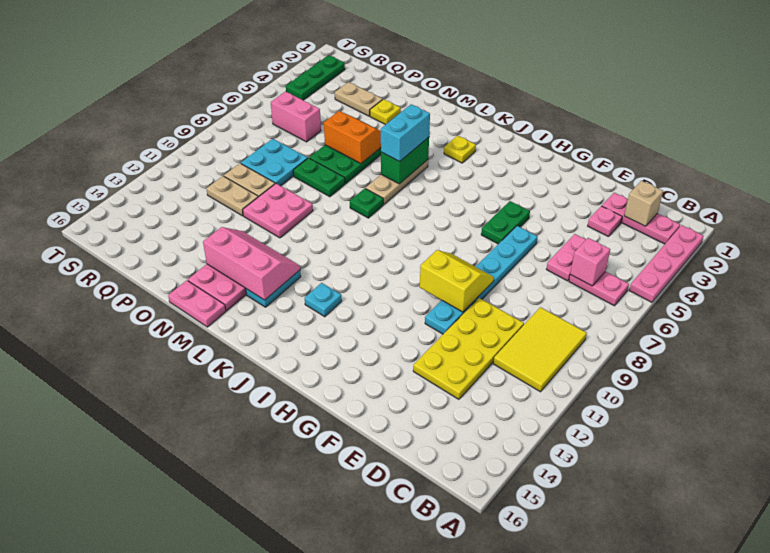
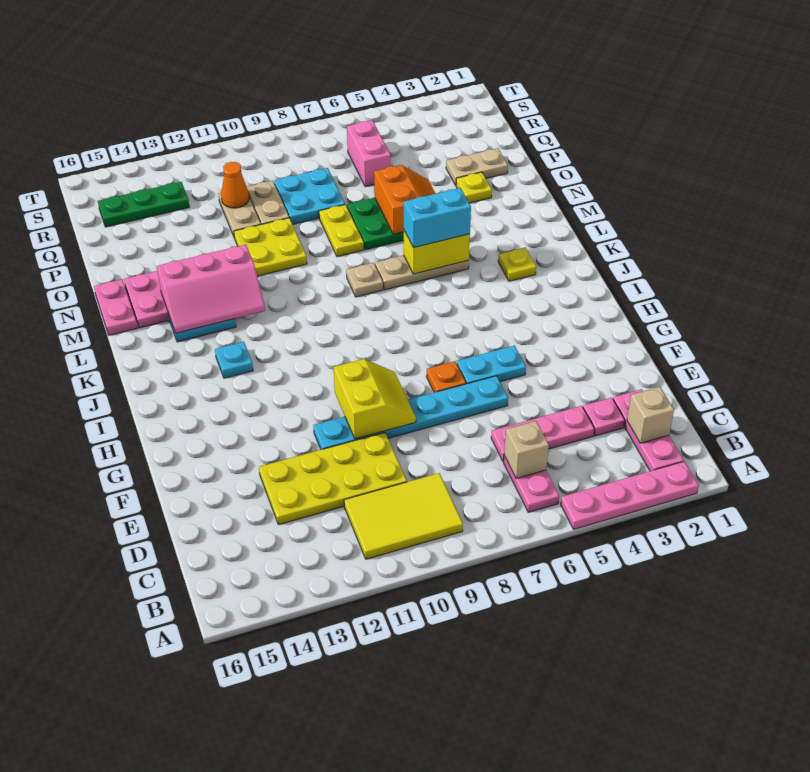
pink 1x1 brick [570,238,610,286] -> tan 1x1 brick [504,421,549,478]
pink 1x2 plate [546,234,586,281] -> pink 1x3 plate [491,406,594,462]
green 1x2 plate [481,201,530,244] -> cyan 1x2 plate [457,346,526,384]
none -> orange 1x1 plate [426,361,466,392]
green 1x2 brick [381,137,429,184] -> yellow 1x2 brick [404,231,470,274]
green 1x1 plate [350,188,383,218] -> tan 1x1 plate [346,263,383,297]
pink 2x3 slope [203,227,300,300] -> pink 2x3 slope turned to [157,245,265,333]
green 1x2 plate [293,158,345,197] -> yellow 1x2 plate [319,205,364,257]
pink 2x2 plate [243,184,313,238] -> yellow 2x2 plate [234,218,307,276]
tan 1x2 plate [335,82,383,116] -> tan 1x2 plate turned to [446,148,508,185]
none -> orange 1x1 cone [221,162,249,208]
green 1x3 plate [286,55,345,100] -> green 1x3 plate moved to [98,182,189,227]

